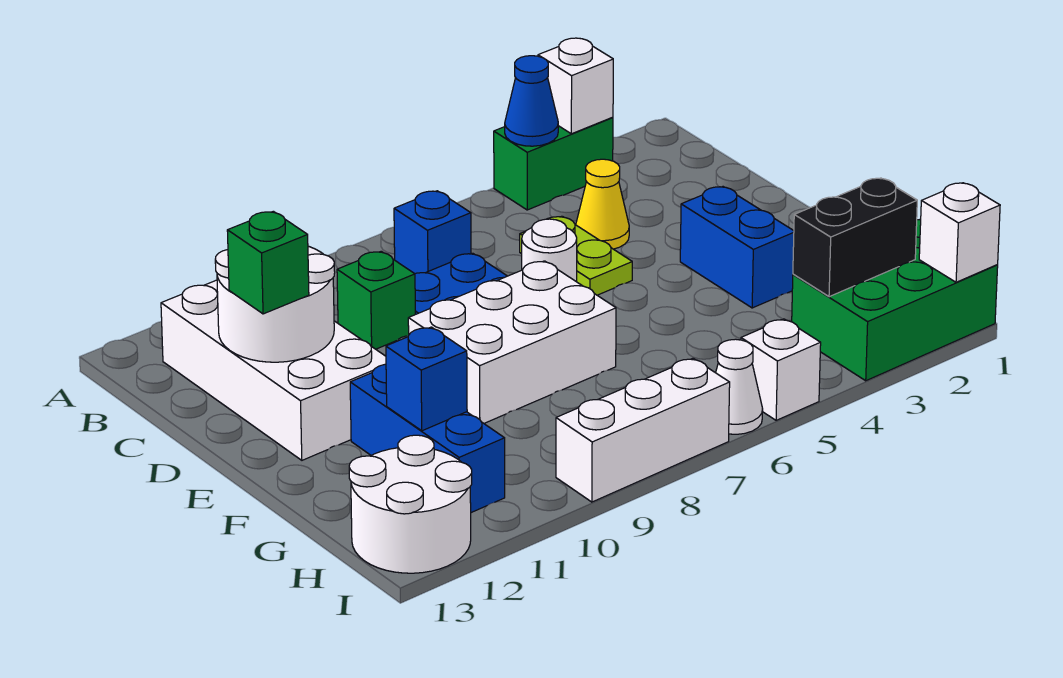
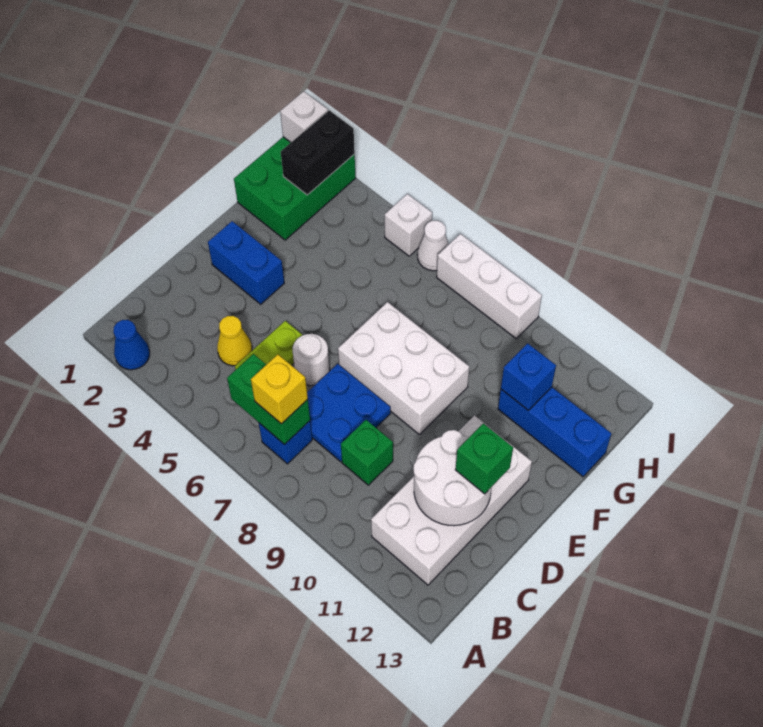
green 1x2 brick [494,117,613,210] -> green 1x2 brick moved to [227,354,310,444]
white 1x1 brick [538,38,613,134] -> none
blue 1x1 cone [505,56,558,146] -> blue 1x1 cone moved to [113,320,150,370]
none -> yellow 1x1 brick [251,354,308,424]
blue 1x2 brick [680,187,794,308] -> blue 1x2 brick turned to [208,221,284,304]
blue 1x3 brick [350,364,505,513] -> blue 1x3 brick turned to [498,387,611,477]
green 2x3 brick [792,220,998,381] -> green 2x3 brick turned to [234,137,356,240]
black 1x2 brick [793,178,917,297] -> black 1x2 brick turned to [281,110,355,195]
white 2x2 round brick [349,435,472,573] -> none

